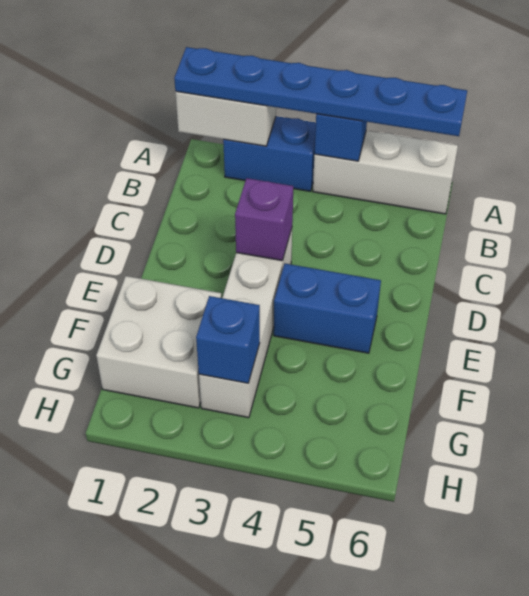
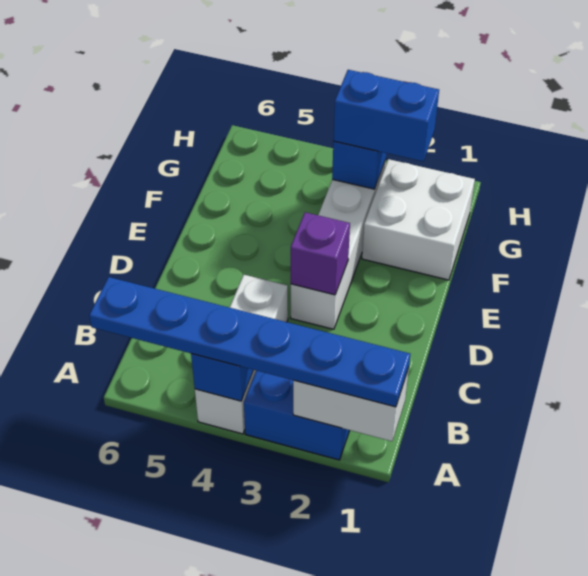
white 1x3 brick [313,130,458,214] -> white 1x3 brick turned to [195,275,288,434]
blue 1x2 brick [274,264,381,353] -> blue 1x2 brick moved to [333,70,439,161]

